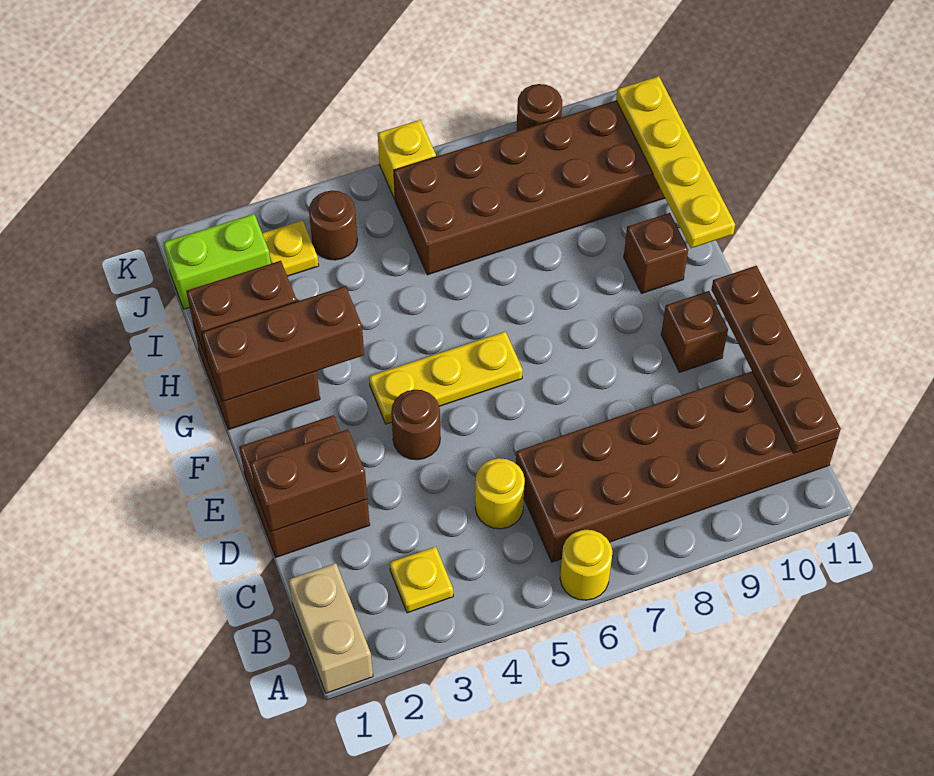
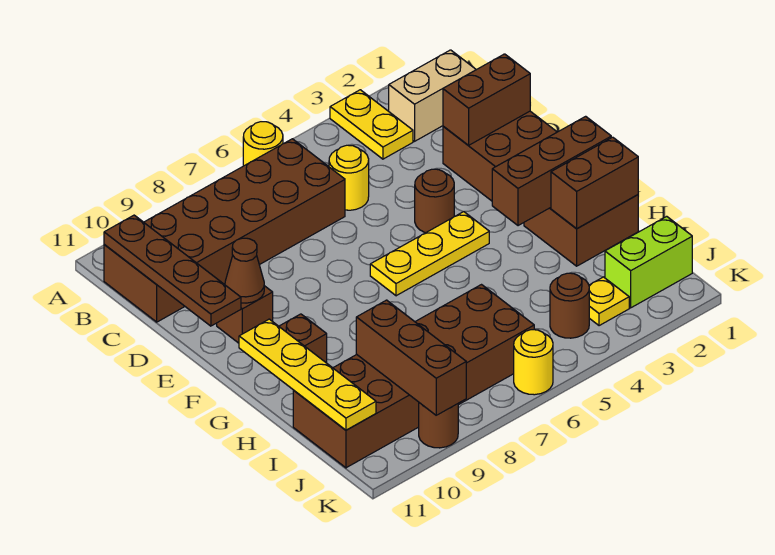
tan 1x2 brick [289,563,373,693] -> tan 1x2 brick turned to [389,50,476,141]
yellow 1x1 plate [390,547,453,613] -> yellow 1x2 plate [330,90,413,159]
none -> brown 1x1 cone [225,238,264,303]
none -> brown 1x3 brick [356,300,466,415]
yellow 1x1 brick [378,120,436,199] -> yellow 1x1 round brick [514,330,553,395]

